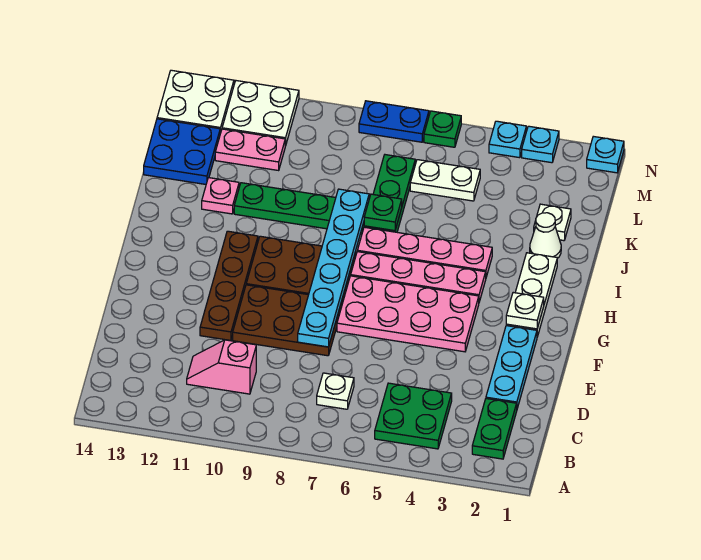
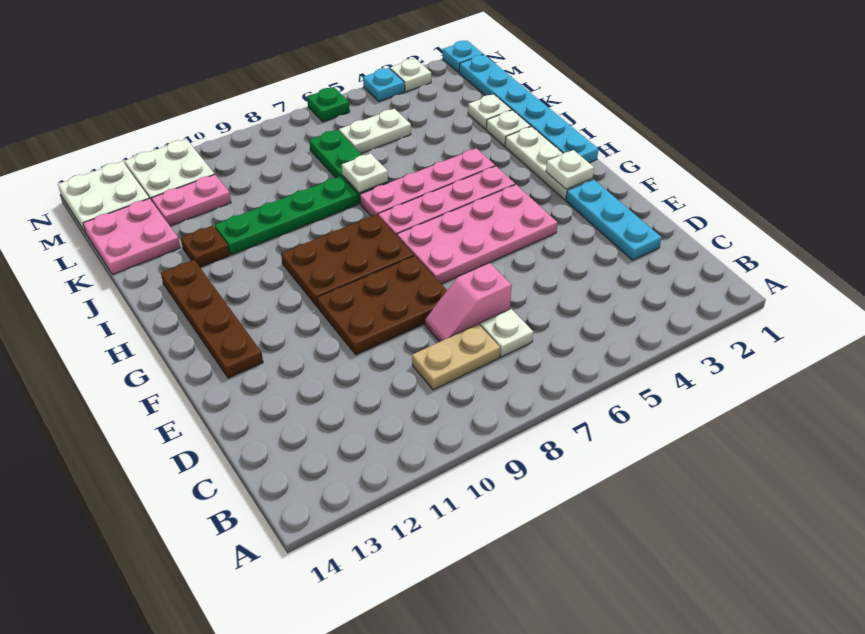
green 1x2 plate [472,399,517,459] -> none
green 2x2 plate [375,383,452,449] -> none
none -> tan 1x2 plate [412,324,500,390]
pink 1x2 slope [187,340,256,394] -> pink 1x2 slope moved to [425,263,512,342]
cyan 1x6 plate [298,189,369,347] -> cyan 1x6 plate moved to [459,55,598,163]
brown 1x4 plate [200,231,258,341] -> brown 1x4 plate moved to [161,260,263,378]
white 1x1 cone [530,213,561,258] -> white 1x1 plate [486,110,531,146]
green 1x1 plate [364,194,402,231] -> white 1x1 plate [342,153,388,193]
pink 1x1 plate [202,178,239,214] -> brown 1x1 plate [181,225,230,267]
blue 2x2 plate [144,119,220,184] -> pink 2x2 plate [83,199,180,274]
cyan 1x1 plate [522,126,559,163] -> white 1x1 plate [390,59,431,92]
blue 1x2 plate [359,101,429,142] -> none

